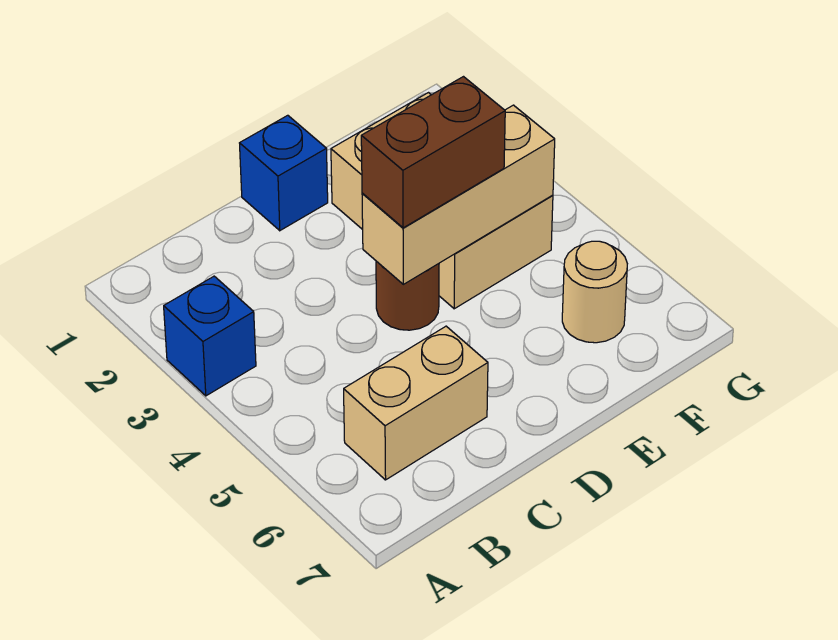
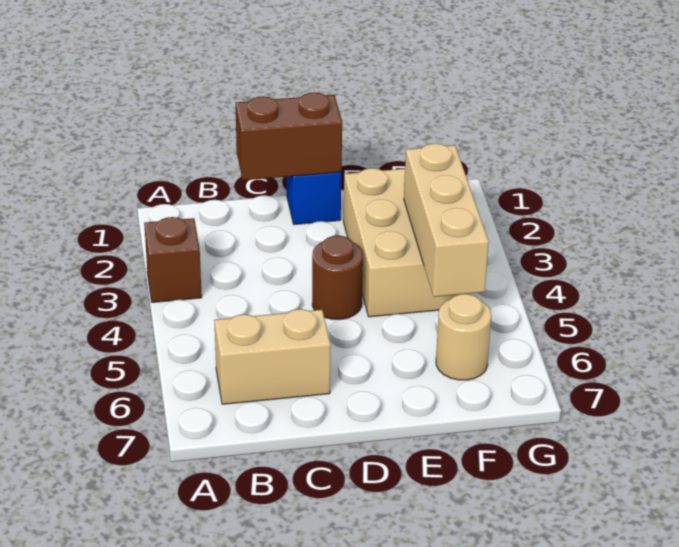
blue 1x1 brick [164,276,256,396] -> brown 1x1 brick [144,217,202,302]
tan 1x3 brick [362,105,555,284] -> tan 1x3 brick turned to [404,144,489,297]
brown 1x2 brick [361,77,505,228] -> brown 1x2 brick moved to [236,92,342,180]

